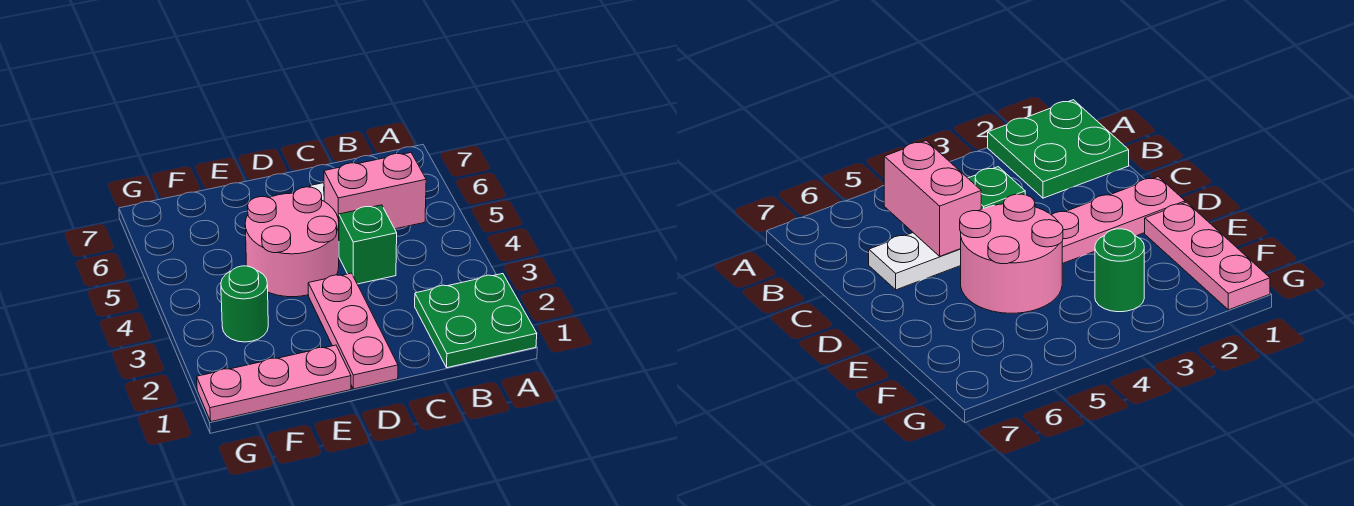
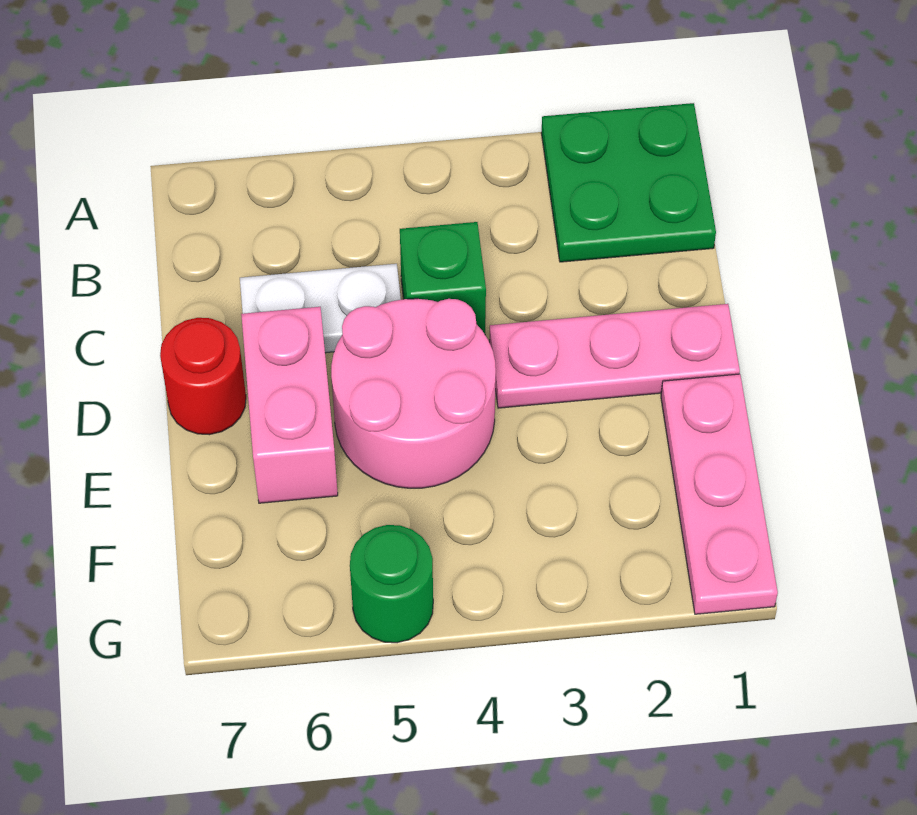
pink 1x2 brick [324,153,426,229] -> pink 1x2 brick moved to [241,307,338,503]
none -> red 1x1 round brick [160,318,246,435]
green 1x1 round brick [221,266,268,342] -> green 1x1 round brick moved to [350,525,433,643]

